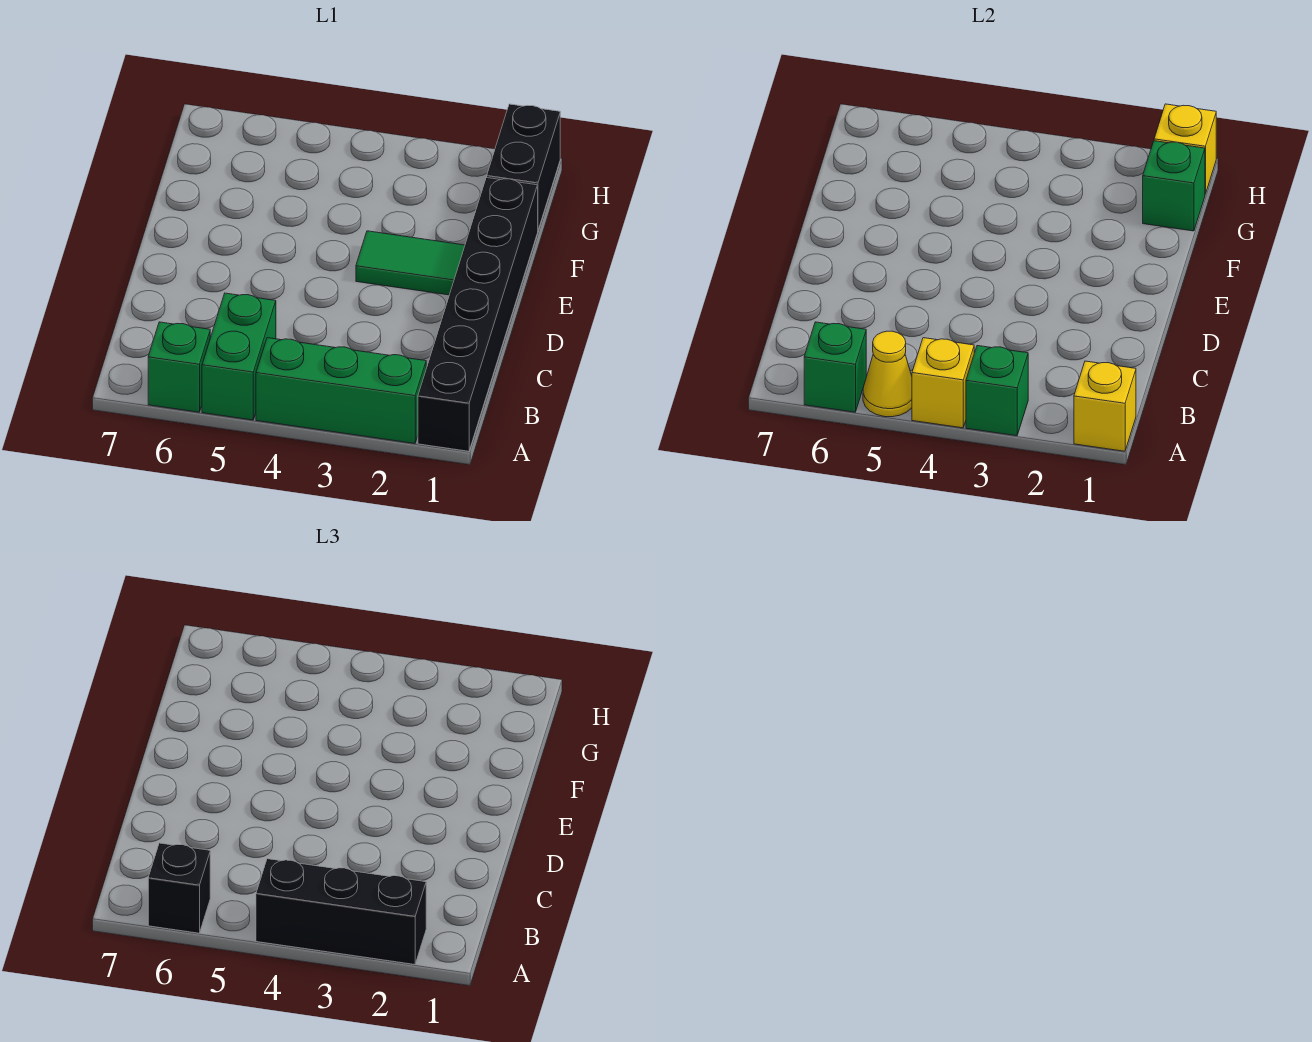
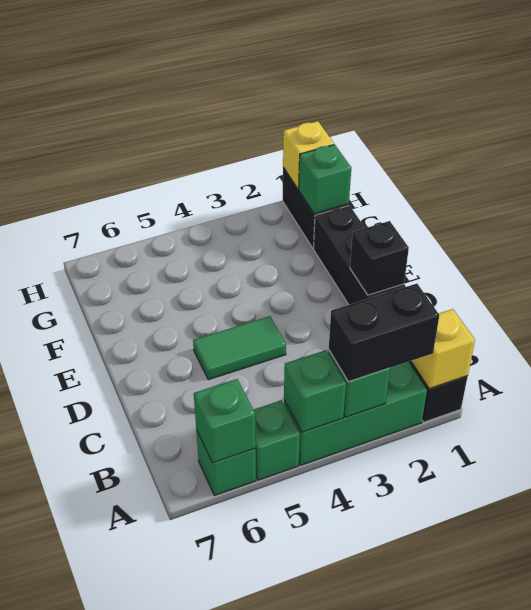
black 1x3 brick [256,859,426,965] -> black 1x2 brick [329,284,439,382]
yellow 1x1 brick [912,338,974,428] -> green 1x1 brick [284,350,346,432]
green 1x2 brick [202,293,276,420] -> green 1x1 brick [254,400,300,480]
yellow 1x1 cone [863,331,912,417] -> none
black 1x1 brick [148,843,210,933] -> black 1x1 brick moved to [350,221,409,295]
green 1x2 tile [356,231,465,295] -> green 1x2 tile moved to [193,316,286,380]

